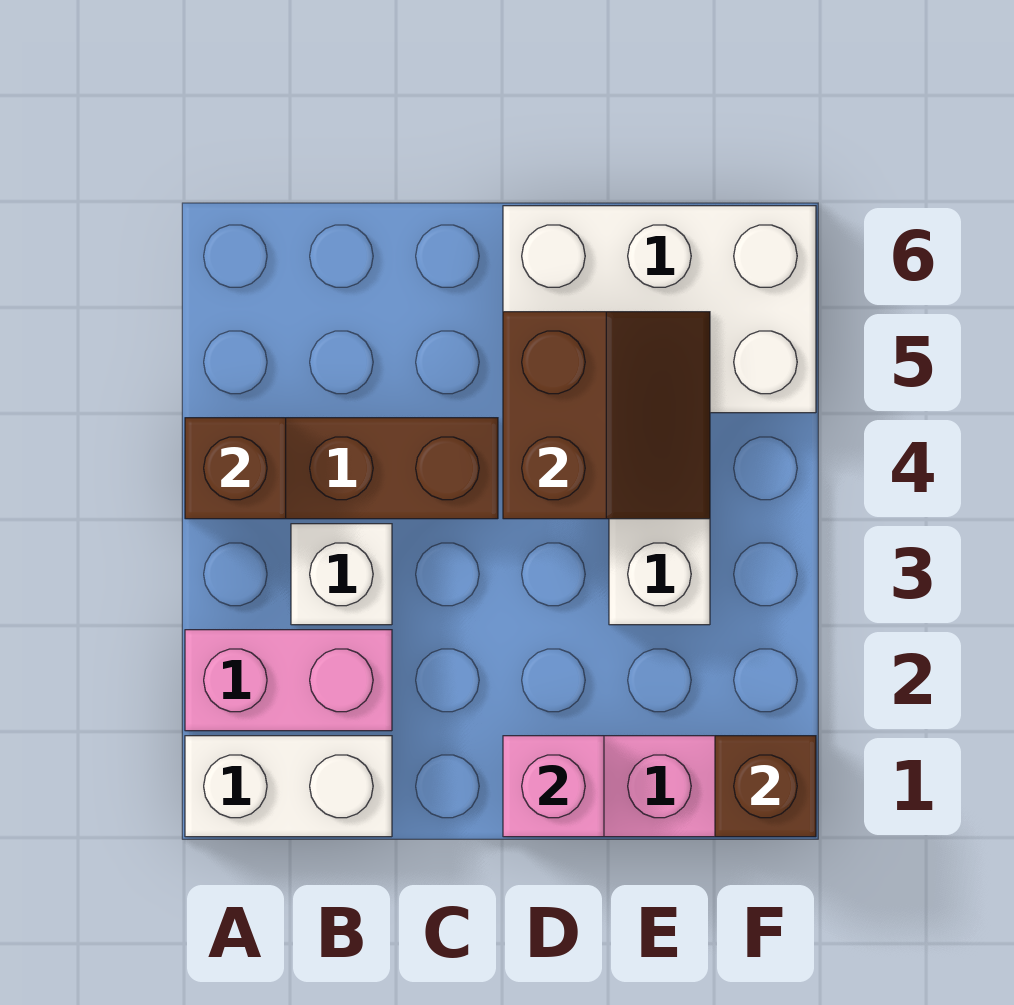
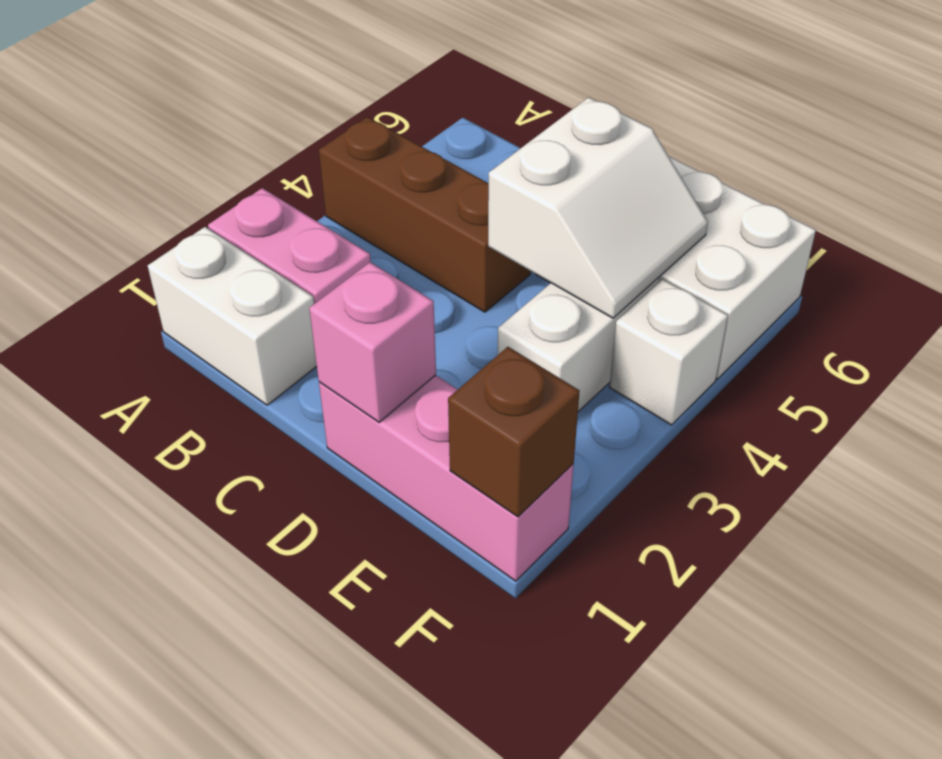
brown 1x1 brick [185,418,286,519] -> none
white 1x1 brick [291,524,392,625] -> white 1x1 brick moved to [609,279,728,425]
brown 2x2 slope [503,312,710,519] -> white 2x2 slope [488,97,708,318]

